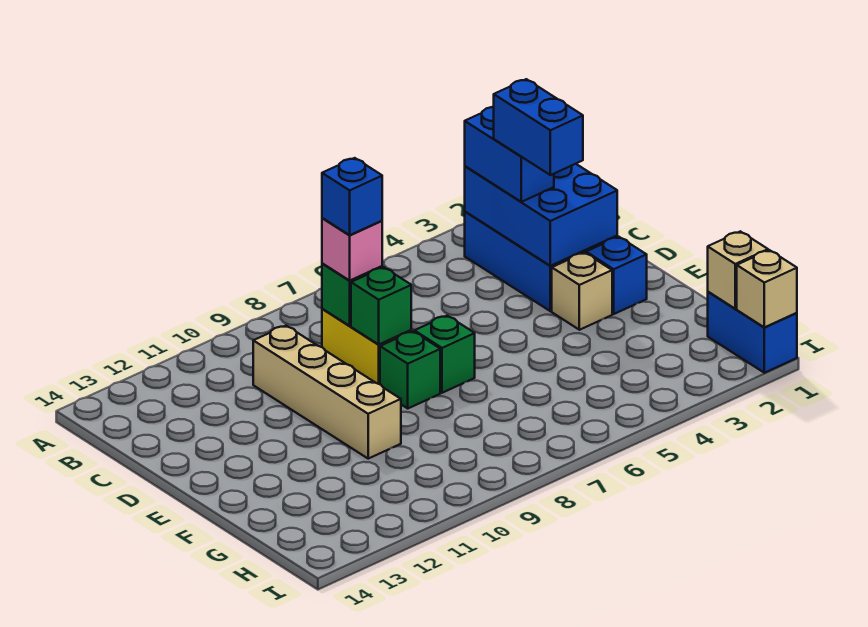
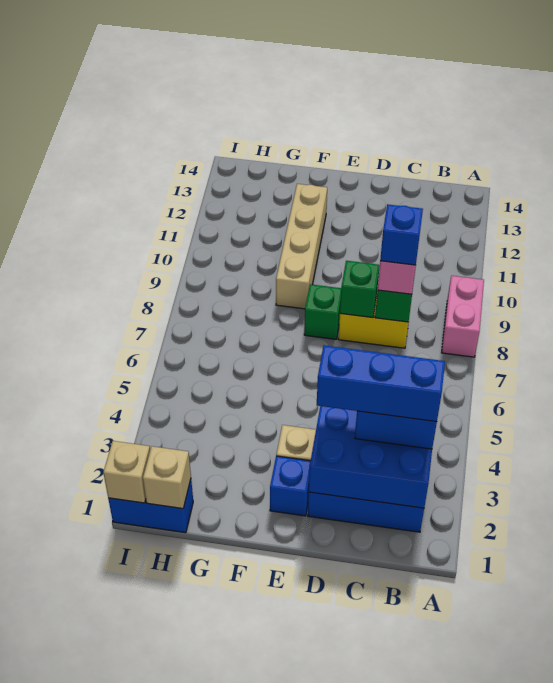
none -> pink 1x2 brick [442,276,484,357]
blue 1x2 brick [494,79,583,175] -> blue 1x3 brick [317,346,445,422]
tan 1x4 brick [253,326,401,459] -> tan 1x4 brick turned to [276,184,327,309]
green 1x1 brick [414,316,475,393] -> none

